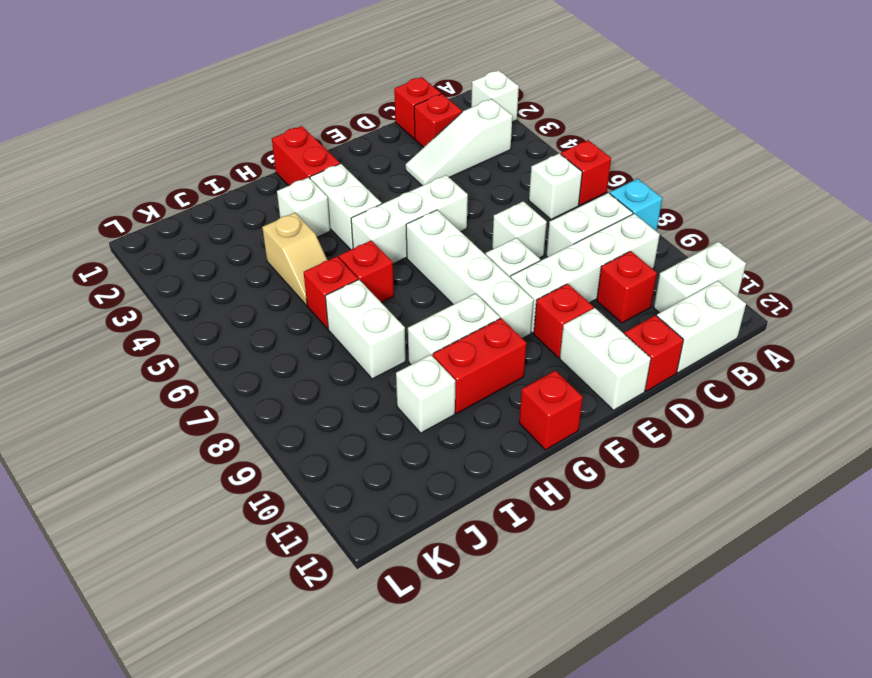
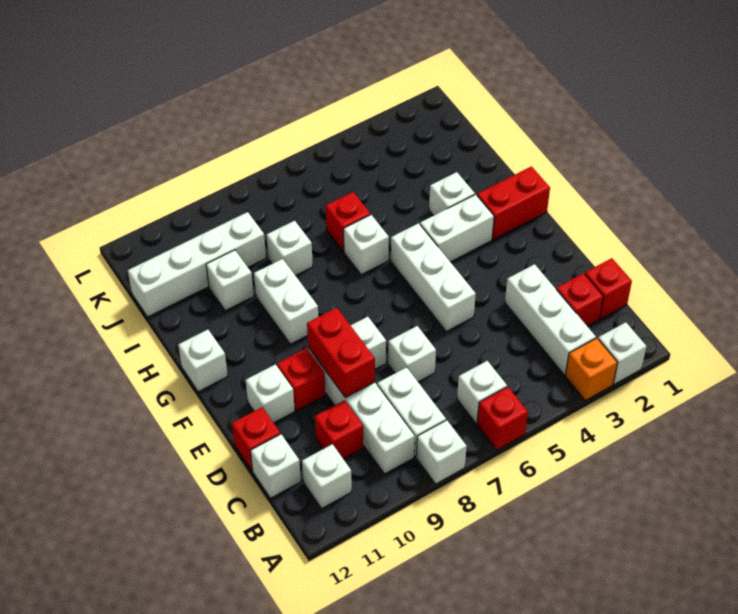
none -> orange 1x1 brick [565,338,617,400]
cyan 1x1 brick [610,179,662,231] -> white 1x1 brick [416,420,467,484]
white 1x2 brick [654,242,746,313] -> white 1x1 brick [302,444,352,508]
white 1x3 slope [405,99,512,186] -> white 1x3 brick [505,264,596,375]
white 1x2 brick [657,281,746,373] -> white 1x1 brick [251,434,301,498]
white 1x2 brick [560,308,651,410] -> white 1x1 brick [246,364,295,423]
white 1x4 brick [406,210,534,339] -> white 1x4 brick moved to [128,212,266,317]
red 1x2 brick [433,318,526,413] -> red 1x2 brick moved to [307,308,375,398]
red 1x1 brick [519,370,583,450] -> white 1x1 brick [178,329,228,392]
red 1x1 brick [339,241,394,303] -> white 1x1 brick [344,215,389,275]
tan 1x2 slope [262,213,328,305] -> none
white 1x2 brick [325,280,406,379] -> white 1x1 brick [267,221,313,276]

